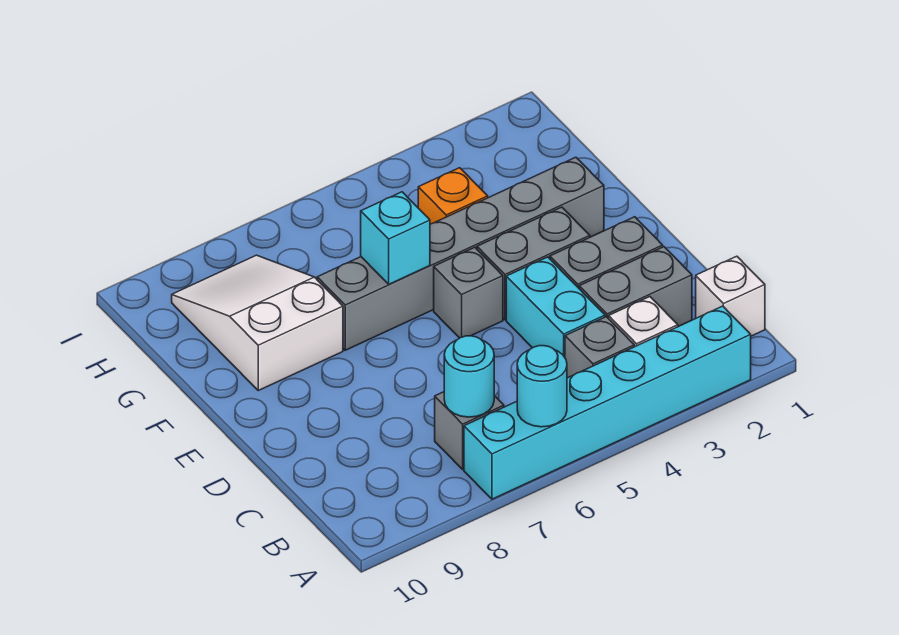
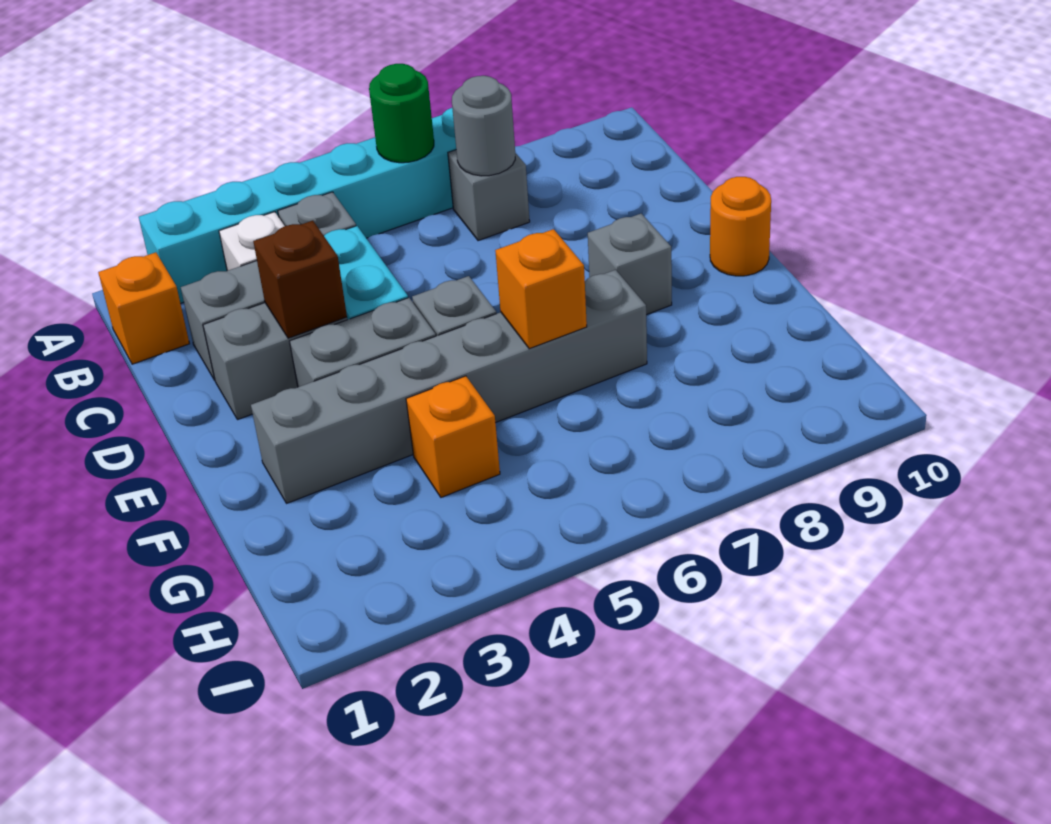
cyan 1x1 round brick [517,346,567,427] -> green 1x1 round brick [369,64,434,163]
white 1x1 brick [696,256,765,336] -> orange 1x1 brick [98,252,190,364]
cyan 1x1 round brick [444,336,494,417] -> grey 1x1 round brick [452,76,515,176]
none -> brown 1x1 brick [253,221,347,338]
none -> grey 1x1 brick [588,214,672,315]
none -> orange 1x1 round brick [710,177,771,276]
cyan 1x1 brick [361,192,430,284] -> orange 1x1 brick [495,229,587,349]
white 2x3 slope [172,255,343,391] -> none

